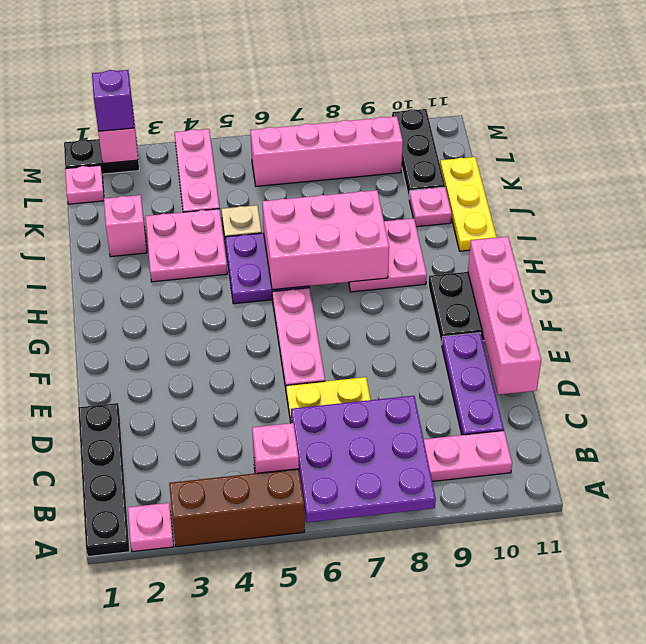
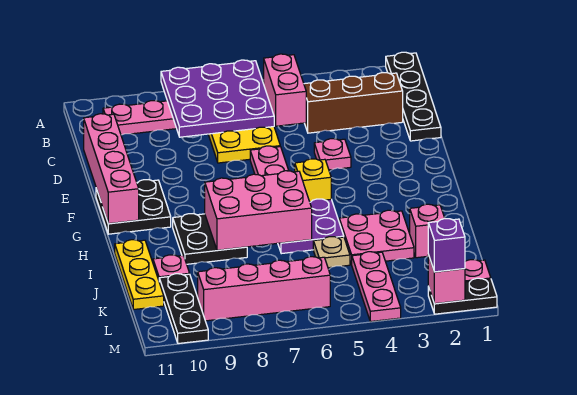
pink 1x1 plate [128,503,174,552] -> pink 1x1 plate moved to [314,139,351,170]
brown 1x3 brick [169,469,305,547] -> brown 1x3 brick moved to [304,73,403,133]
pink 1x1 brick [252,423,299,473] -> pink 1x2 brick [264,54,306,126]
purple 1x3 plate [442,333,504,435] -> none
none -> yellow 1x1 brick [295,159,331,202]
pink 2x2 plate [349,218,427,292] -> black 2x2 plate [173,214,247,264]

